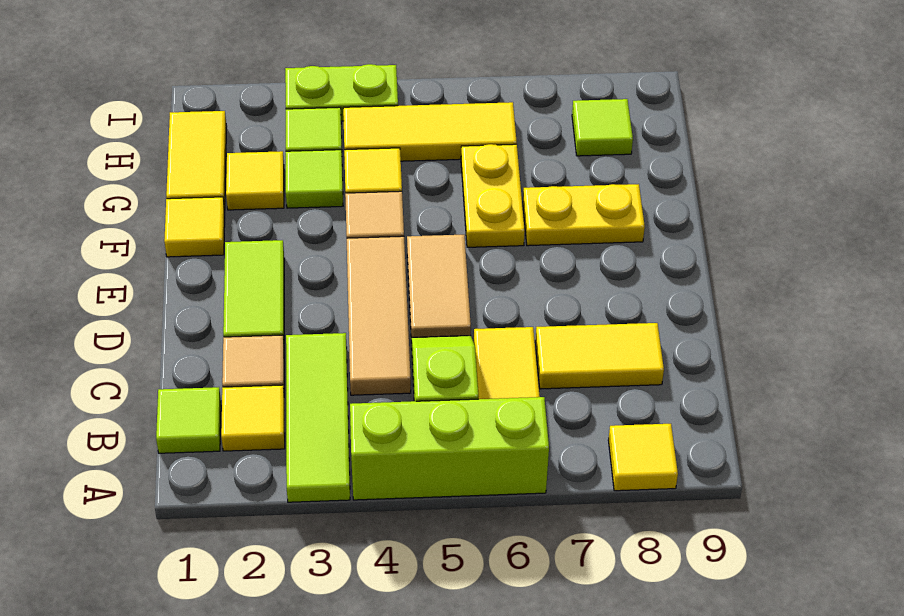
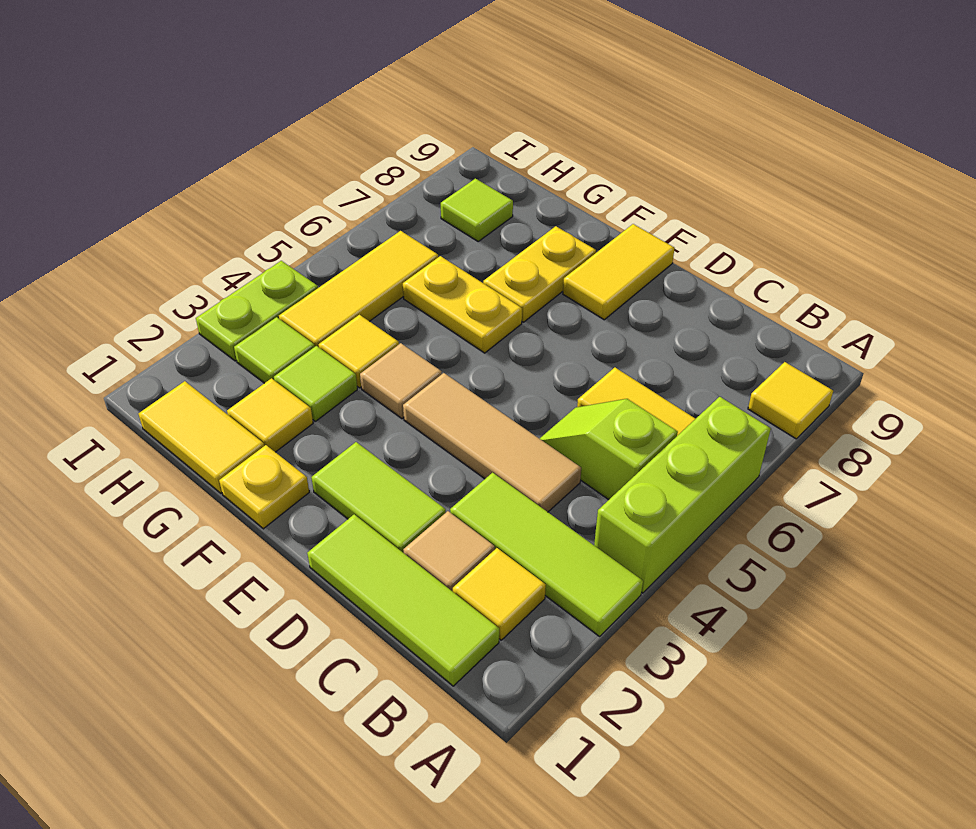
lime 1x1 tile [156,387,221,453] -> lime 1x3 tile [307,514,499,686]
yellow 1x2 tile [535,323,664,389] -> yellow 1x2 tile moved to [563,224,675,320]
tan 1x2 tile [407,235,471,342] -> none
yellow 1x1 tile [164,197,225,257] -> yellow 1x1 plate [219,445,309,529]

